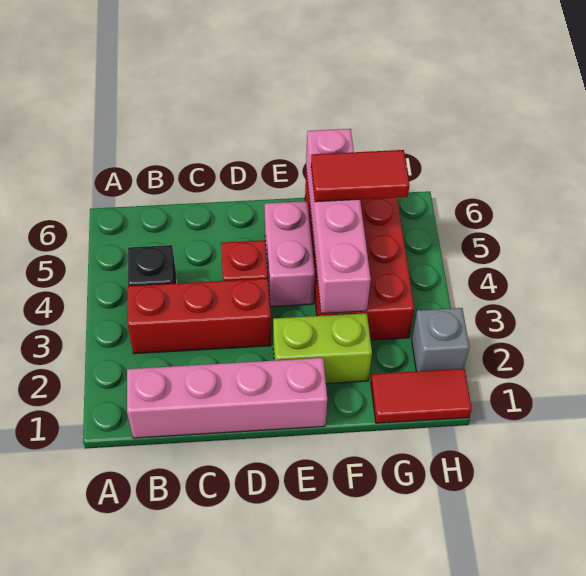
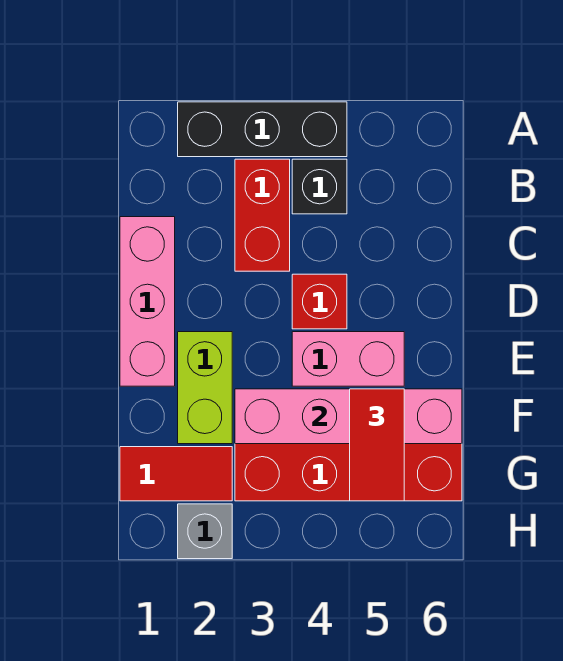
none -> black 1x3 brick [178,102,347,157]
pink 1x4 brick [127,358,327,438] -> pink 1x3 brick [120,217,175,386]
red 1x3 brick [127,279,271,354] -> red 1x2 brick [235,159,290,271]
red 1x2 tile [371,369,472,423] -> red 1x2 tile turned to [120,447,232,501]

